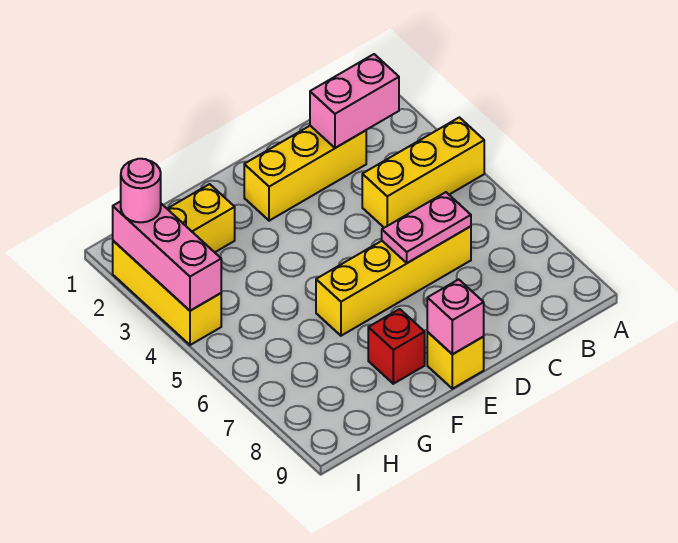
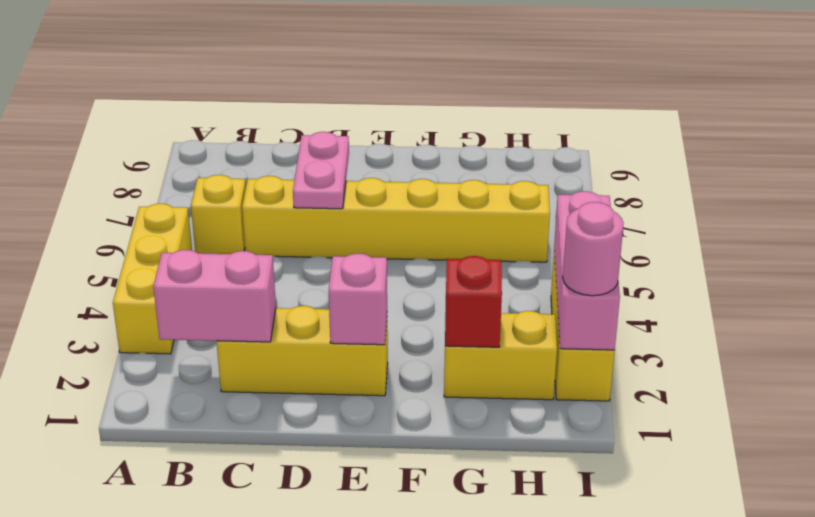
yellow 1x3 brick [362,117,484,228] -> yellow 1x3 brick turned to [113,204,192,354]
yellow 1x4 brick [316,226,471,336] -> yellow 1x6 brick [242,176,550,262]
pink 1x2 plate [382,192,471,263] -> pink 1x2 plate turned to [293,132,349,209]
yellow 1x1 brick [427,332,484,389] -> yellow 1x1 brick moved to [191,175,246,254]
pink 1x1 brick [427,279,484,354] -> pink 1x1 brick moved to [328,254,387,345]
red 1x1 brick [368,309,425,384] -> red 1x1 brick moved to [445,256,502,347]

